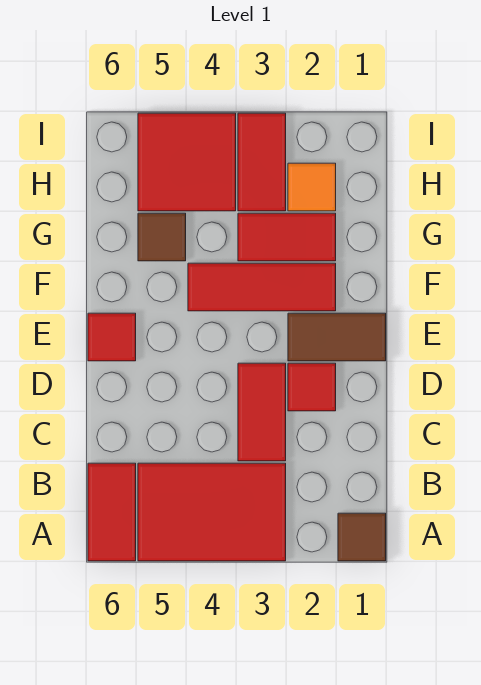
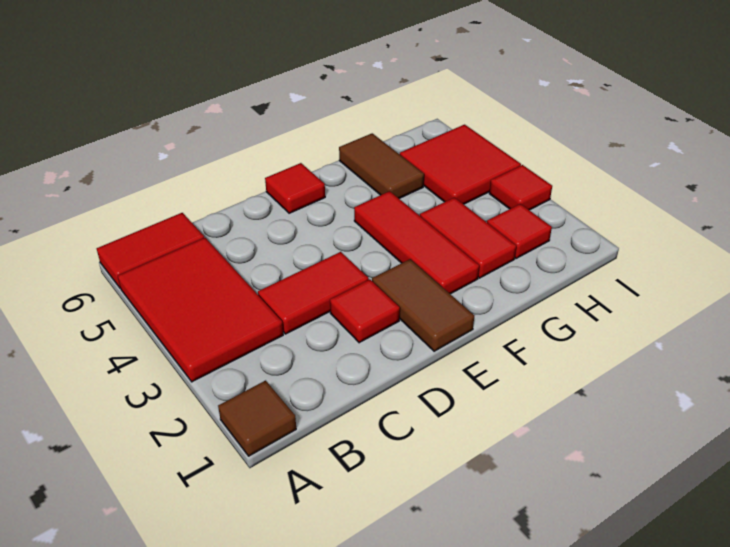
brown 1x1 tile [138,213,186,261] -> brown 1x2 tile [339,133,424,199]
orange 1x1 tile [288,163,336,211] -> red 1x1 tile [487,204,552,259]
red 1x2 tile [238,113,286,211] -> red 1x1 tile [489,165,552,210]

